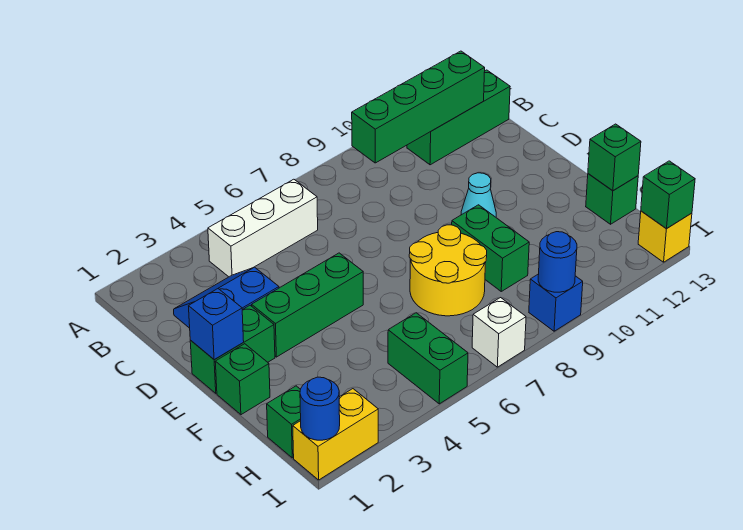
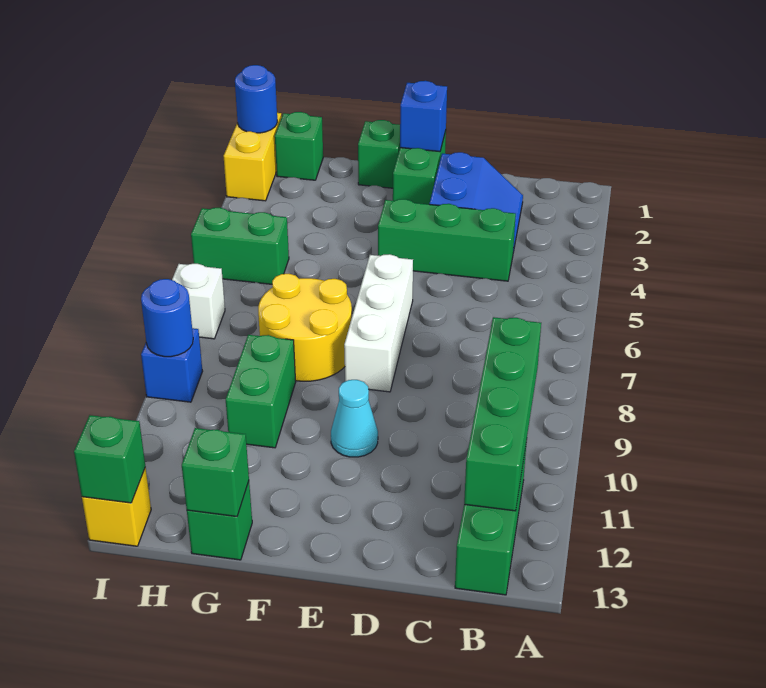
white 1x3 brick [208,179,318,277] -> white 1x3 brick moved to [344,254,413,392]
green 1x3 brick [252,253,363,357] -> green 1x3 brick turned to [378,199,516,281]
green 1x2 brick [452,205,529,291] -> green 1x2 brick turned to [226,335,296,448]

